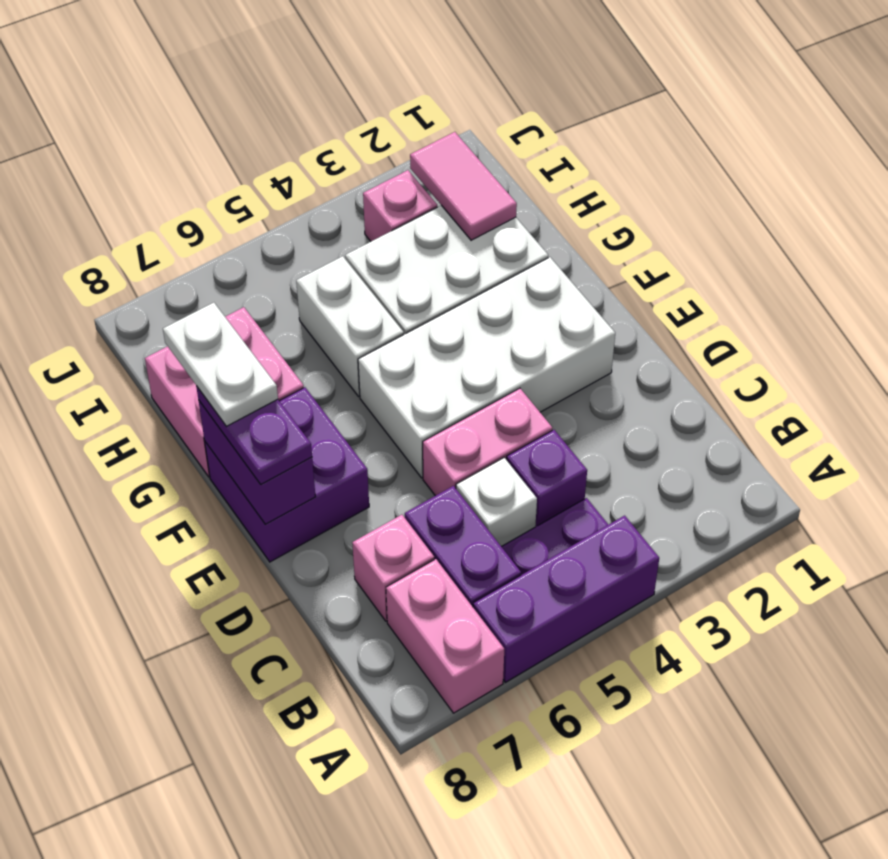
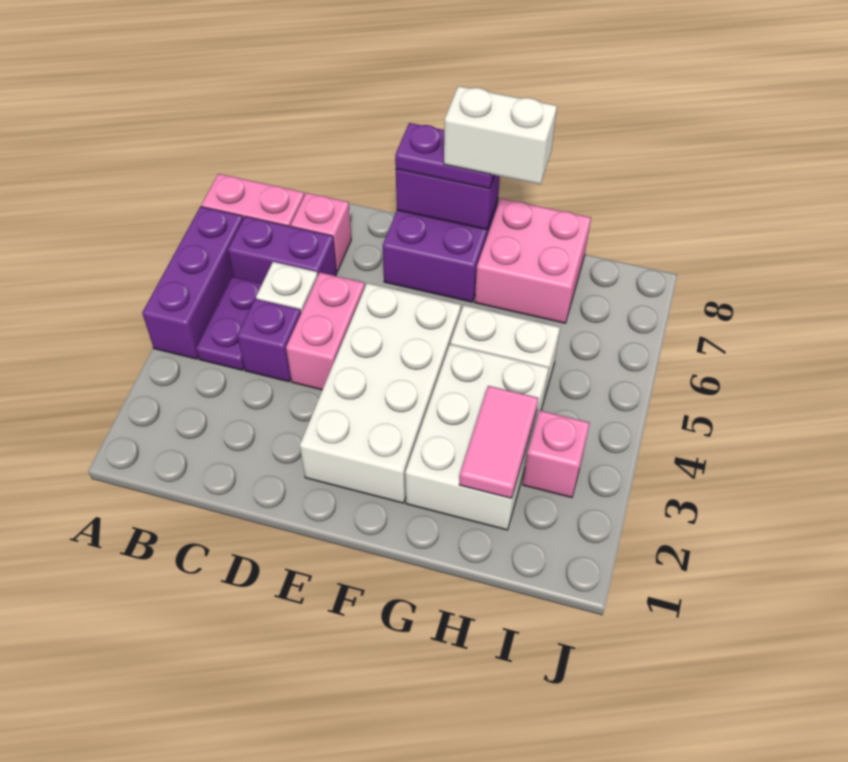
white 1x2 plate [163,303,278,426] -> white 1x2 brick [444,86,557,184]
pink 1x2 tile [410,132,517,240] -> pink 1x2 tile turned to [459,386,538,498]

